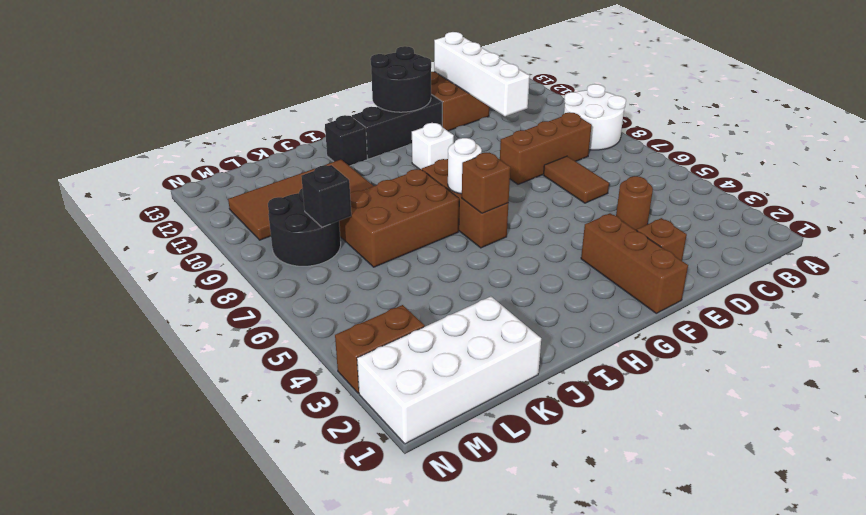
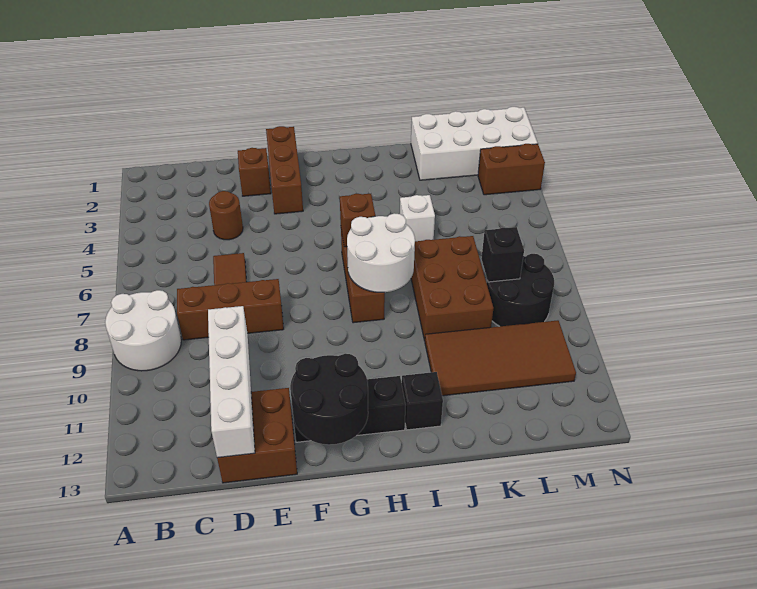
white 1x1 brick [412,123,454,170] -> white 1x1 brick moved to [400,195,435,241]
white 1x1 round brick [448,138,482,194] -> white 2x2 round brick [347,213,415,293]
brown 2x3 brick [339,169,459,267] -> brown 2x3 brick turned to [411,236,493,341]

